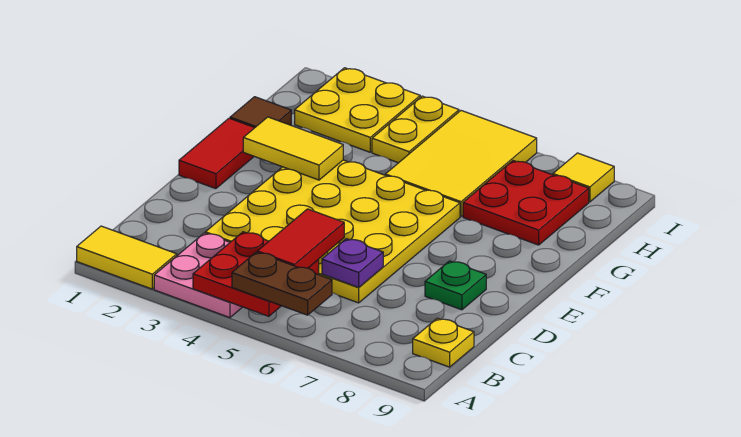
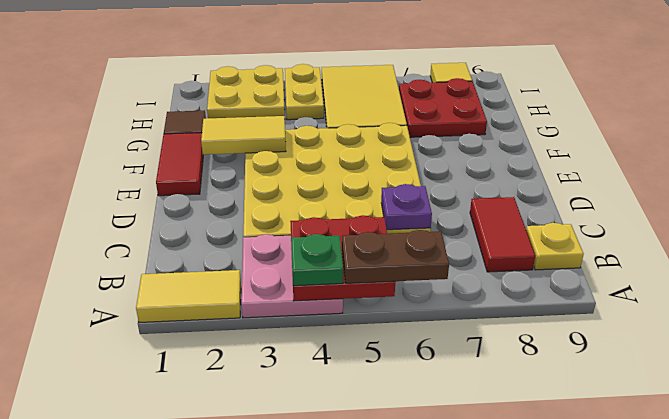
red 1x2 tile [257,209,344,268] -> red 1x2 tile moved to [470,197,535,272]
green 1x1 plate [425,261,486,310] -> green 1x1 plate moved to [291,234,343,286]

